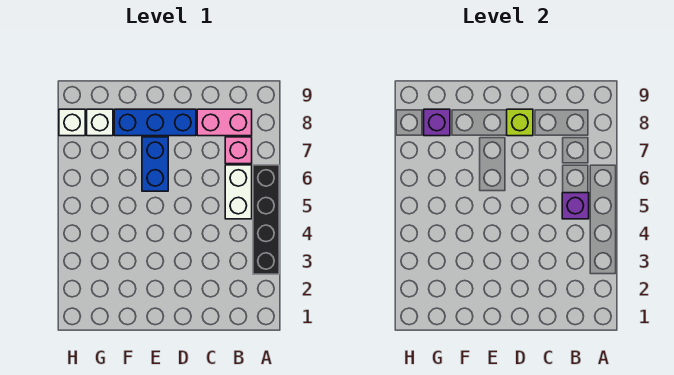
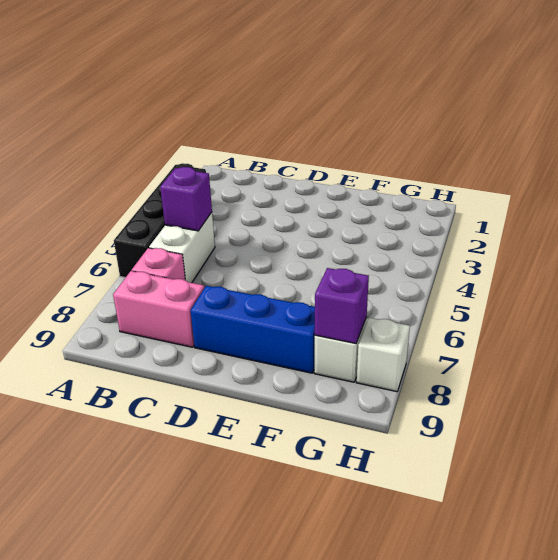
lime 1x1 brick [507,109,533,136] -> none
blue 1x2 brick [142,137,168,191] -> none

